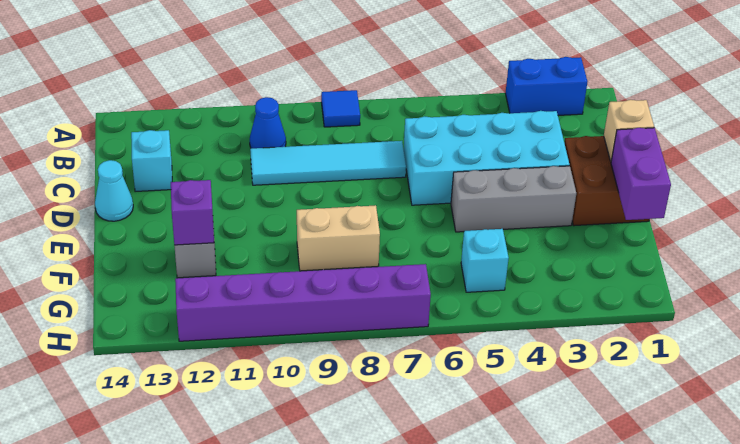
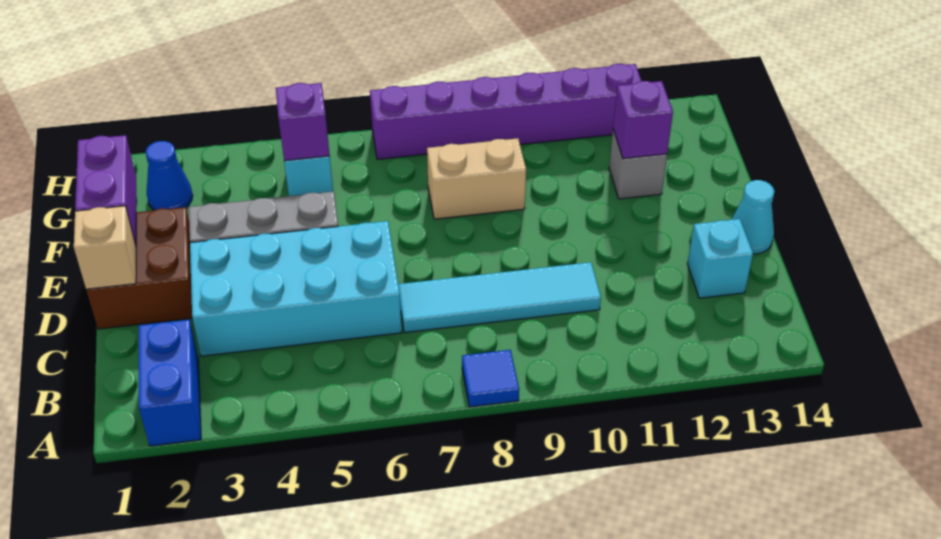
blue 1x2 brick [505,57,587,115] -> blue 1x2 brick turned to [139,319,201,446]
blue 1x1 cone [250,97,286,148] -> blue 1x1 cone moved to [146,141,193,210]
none -> purple 1x1 brick [276,83,330,161]

